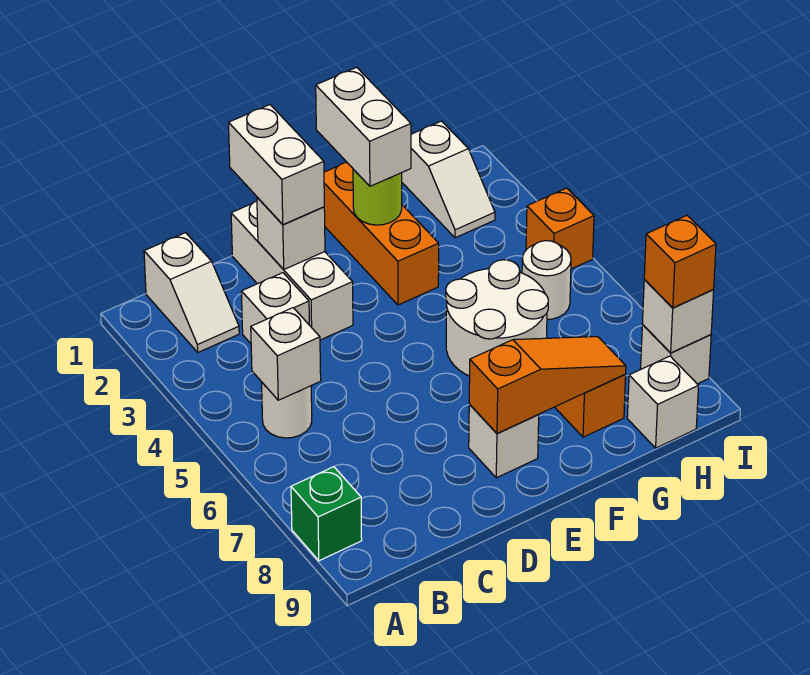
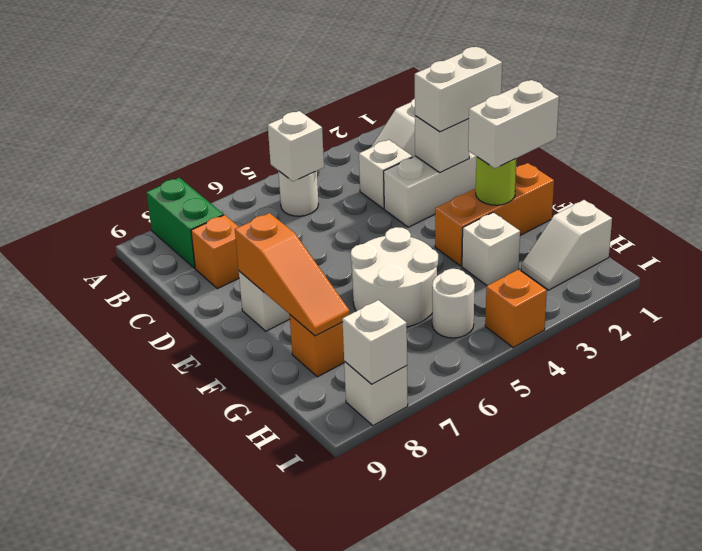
green 1x1 brick [291,467,362,561] -> green 1x2 brick [147,178,223,268]
white 1x1 brick [627,356,699,448] -> white 1x1 brick moved to [462,212,520,286]
orange 1x1 brick [644,216,716,308] -> orange 1x1 brick moved to [191,215,239,289]

